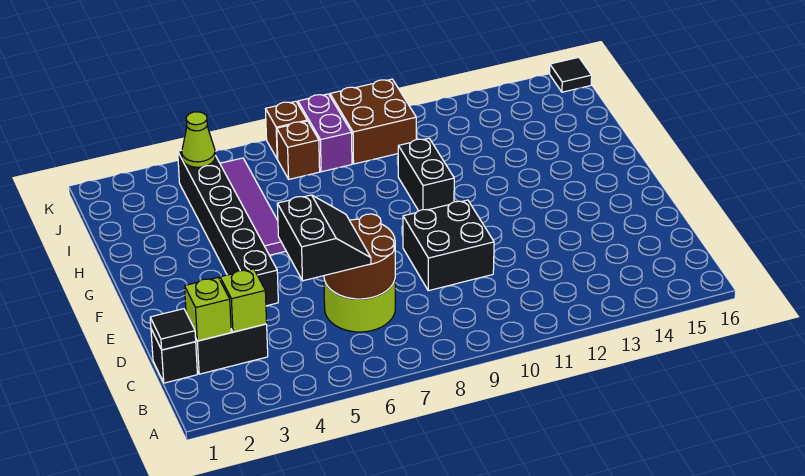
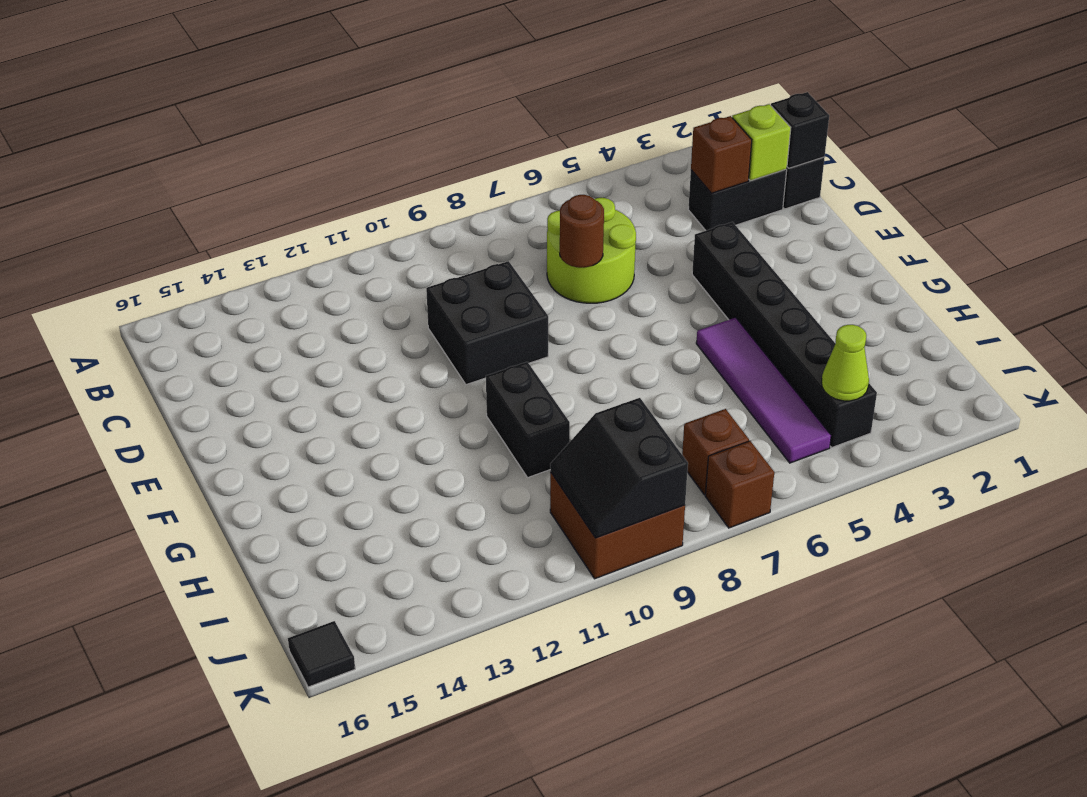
black 1x1 tile [150,309,196,350] -> black 1x1 brick [771,92,829,168]
lime 1x1 brick [220,269,267,332] -> brown 1x1 brick [691,116,752,193]
black 2x2 slope [277,195,371,281] -> black 2x2 slope moved to [550,398,688,538]
brown 2x2 round brick [324,214,395,299] -> brown 1x1 round brick [560,195,604,268]
purple 1x2 brick [298,94,352,172] -> none

